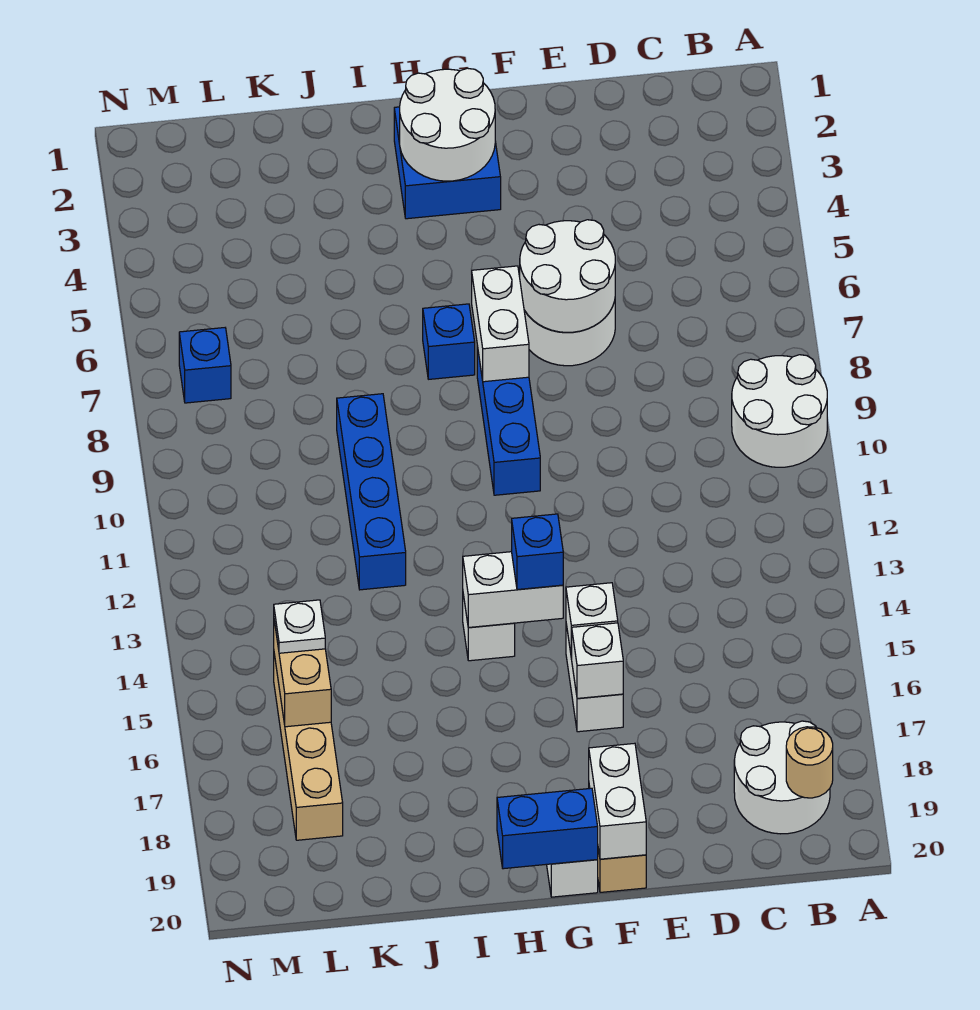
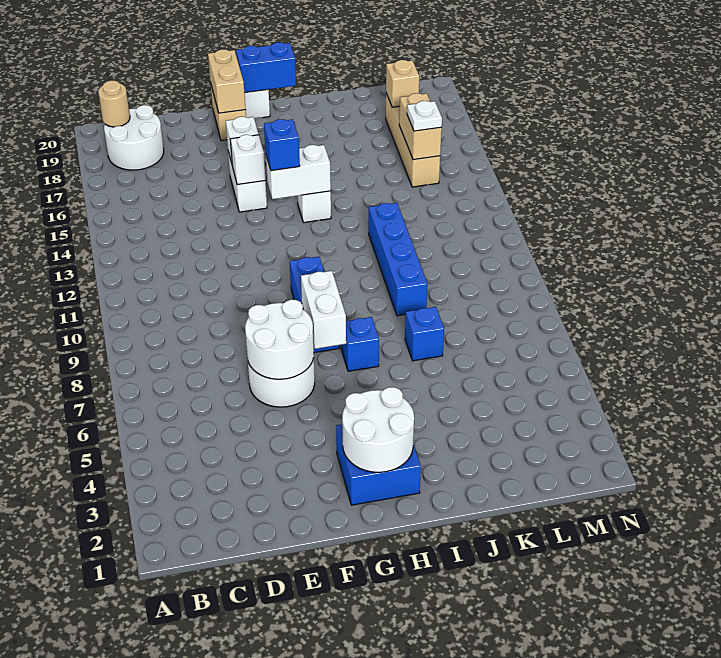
white 2x2 round brick [732,355,827,467] -> none
white 1x2 brick [589,743,646,859] -> tan 1x2 brick [208,49,245,113]
none -> tan 1x1 brick [386,60,419,107]
blue 1x1 brick [179,328,231,403] -> blue 1x1 brick moved to [405,307,444,361]

